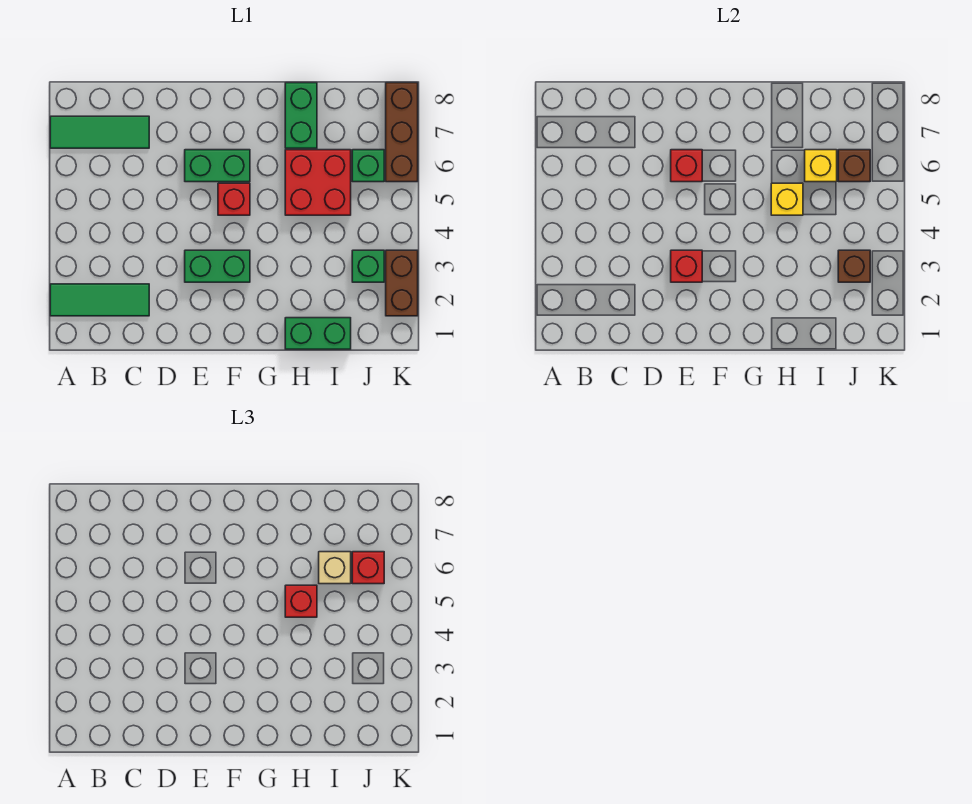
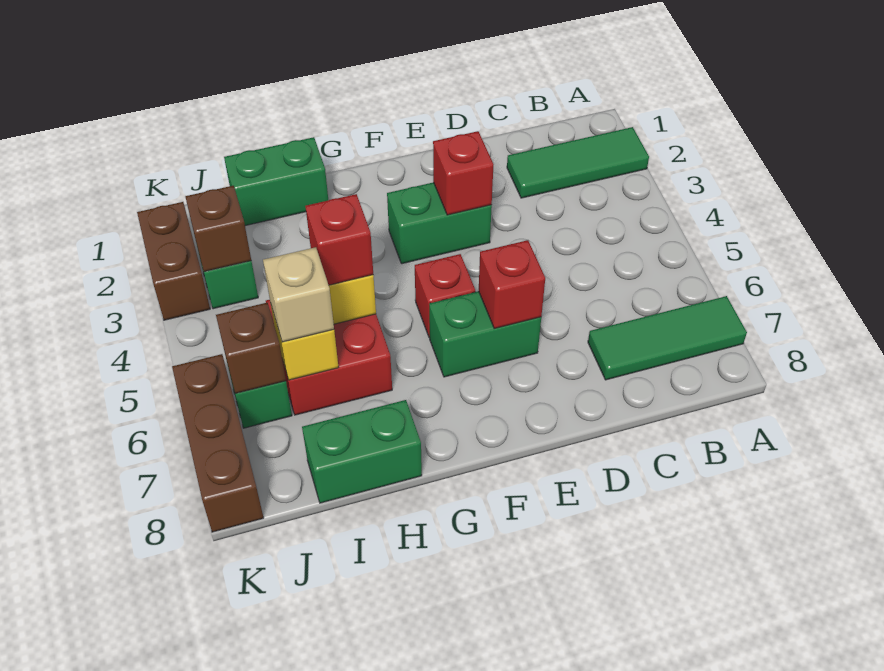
green 1x2 brick [285,83,317,148] -> green 1x2 brick turned to [302,400,422,503]
red 1x1 brick [352,552,384,584] -> none

